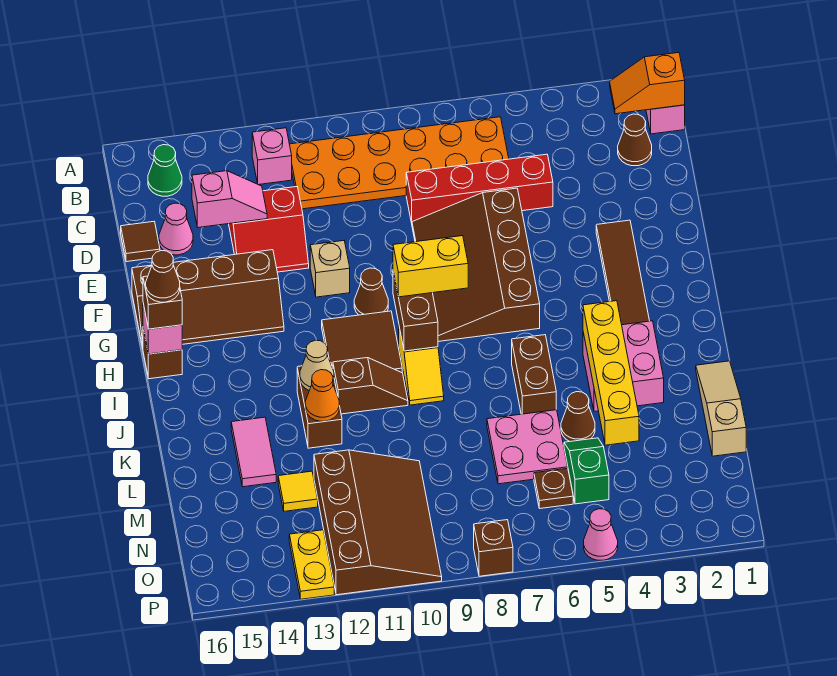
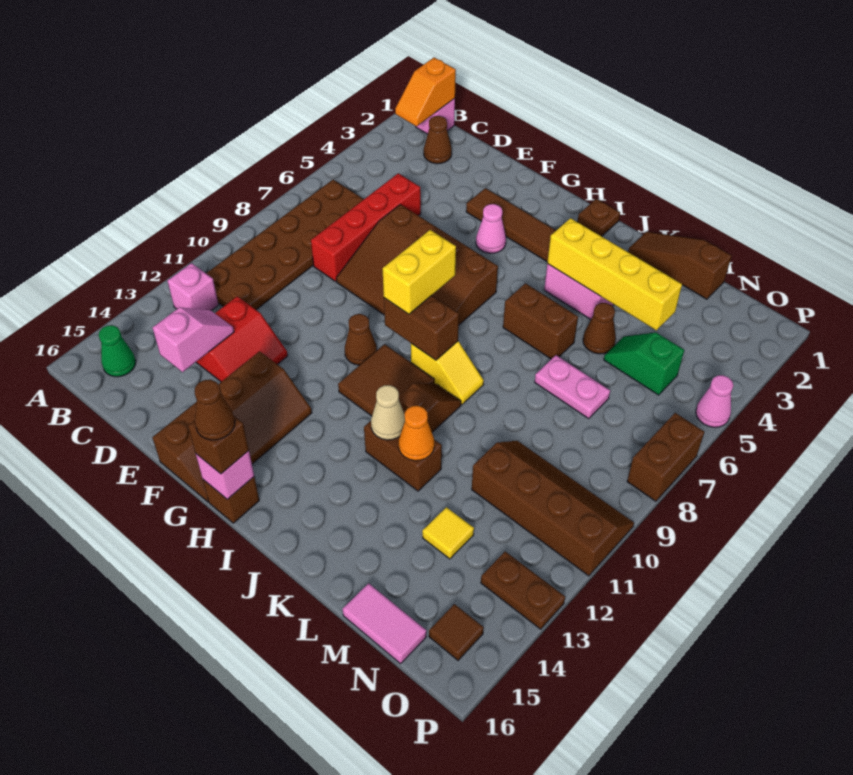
orange 2x6 plate [290,117,509,209] -> brown 2x6 plate [206,180,364,310]
pink 1x1 cone [159,203,193,255] -> pink 1x1 cone moved to [476,204,506,253]
brown 1x1 tile [121,222,160,262] -> brown 1x1 tile moved to [429,604,484,660]
tan 1x1 brick [310,241,350,297] -> none
tan 1x3 slope [696,361,746,456] -> brown 1x3 slope [628,232,732,299]
pink 1x2 tile [231,417,276,487] -> pink 1x2 tile moved to [343,583,426,664]
pink 2x2 plate [487,410,568,484] -> pink 1x2 plate [535,355,610,419]
brown 3x4 slope [314,450,442,595] -> brown 2x4 slope [472,441,634,576]
brown 1x1 plate [534,468,573,508] -> brown 1x1 plate moved to [578,199,620,236]
yellow 1x2 plate [289,530,334,599] -> brown 1x2 plate [481,552,565,629]
brown 1x1 brick [474,520,513,576] -> brown 1x2 brick [627,413,704,501]

